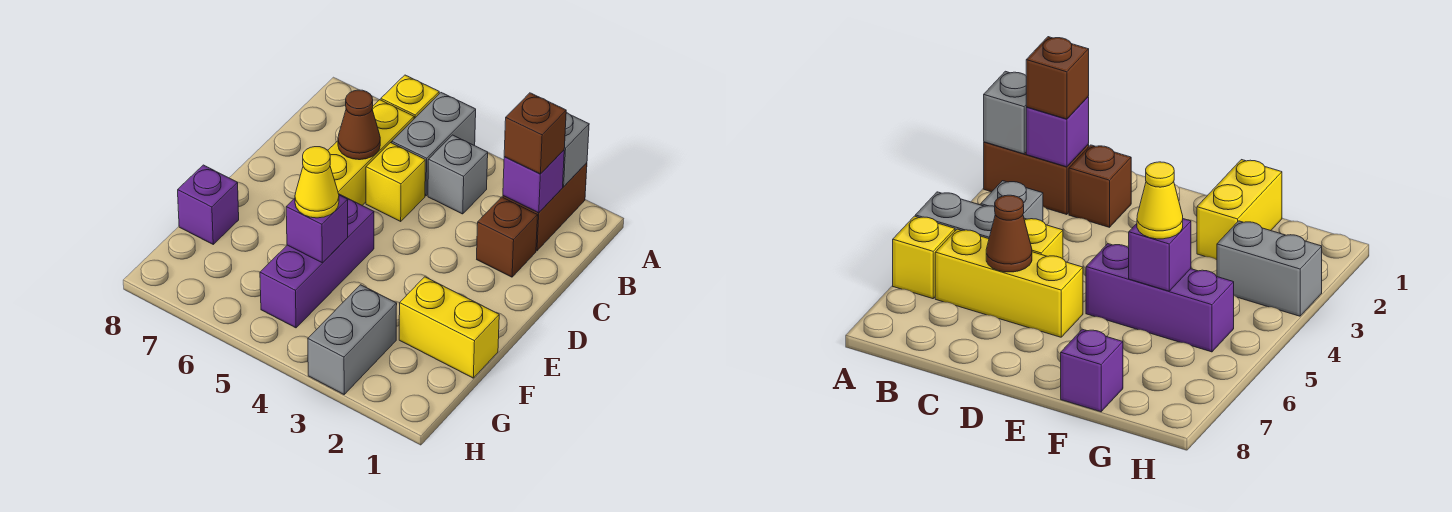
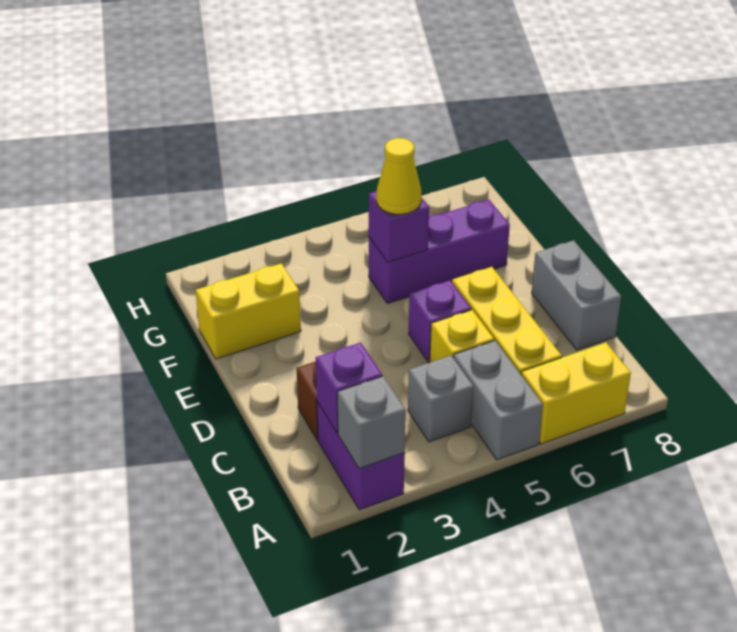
brown 1x2 brick [503,163,587,251] -> purple 1x2 brick [317,402,405,510]
yellow 1x1 brick [381,75,439,119] -> yellow 1x2 brick [521,342,631,444]
brown 1x1 brick [504,93,566,174] -> none
brown 1x1 cone [338,90,380,160] -> none
purple 1x3 brick [260,194,374,328] -> purple 1x3 brick turned to [369,200,510,304]
purple 1x1 brick [178,165,239,244] -> purple 1x1 brick moved to [409,280,471,362]
grey 1x2 brick [308,285,397,394] -> grey 1x2 brick moved to [532,240,621,350]

